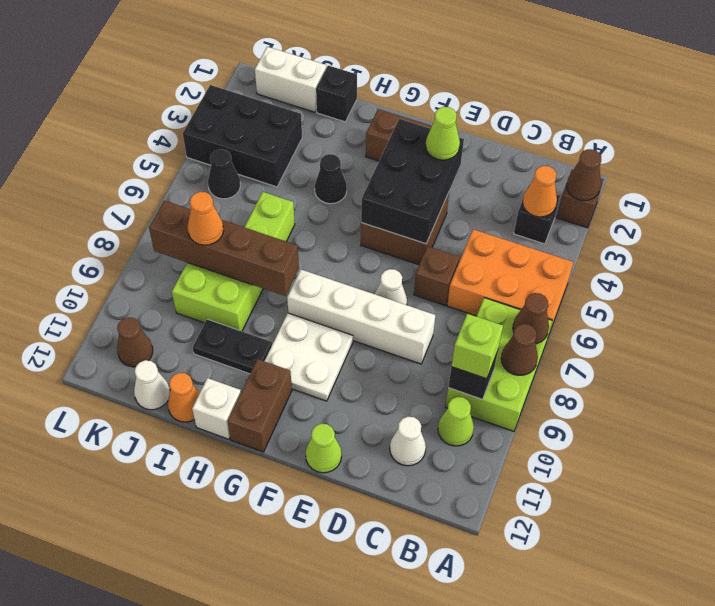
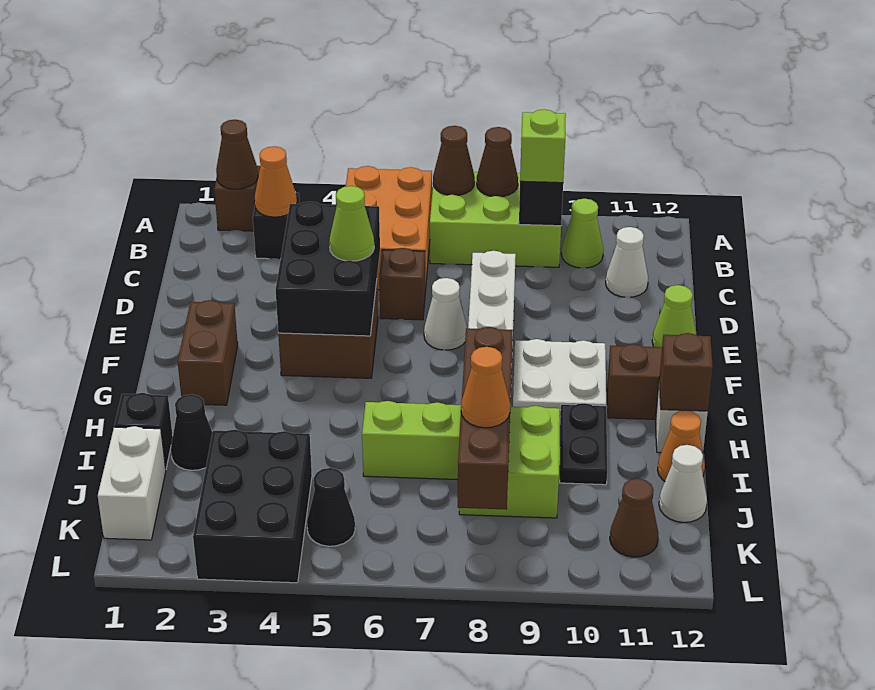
black 2x3 brick [361,119,464,244] -> black 2x3 brick turned to [276,202,380,336]
lime 1x1 cone [426,107,460,160] -> lime 1x1 cone moved to [329,186,374,261]
black 1x1 cone [315,154,347,204] -> black 1x1 cone moved to [171,394,212,470]
none -> brown 1x1 brick [659,333,713,411]

